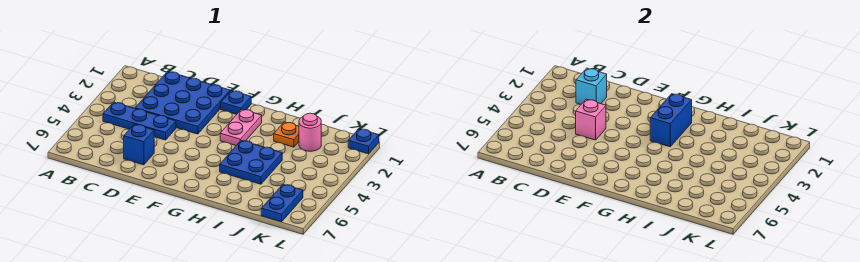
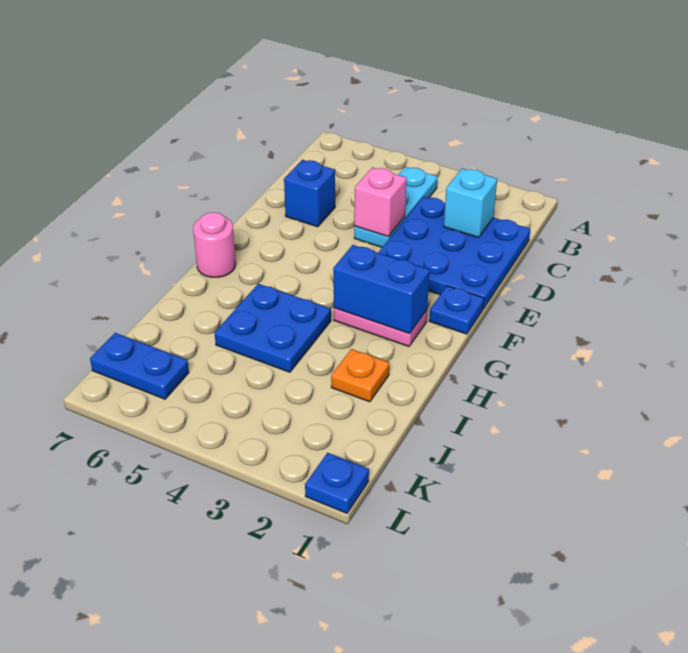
blue 1x3 plate [103,102,176,140] -> cyan 1x3 plate [354,167,438,247]
pink 1x1 round brick [299,113,321,151] -> pink 1x1 round brick moved to [193,212,236,277]

